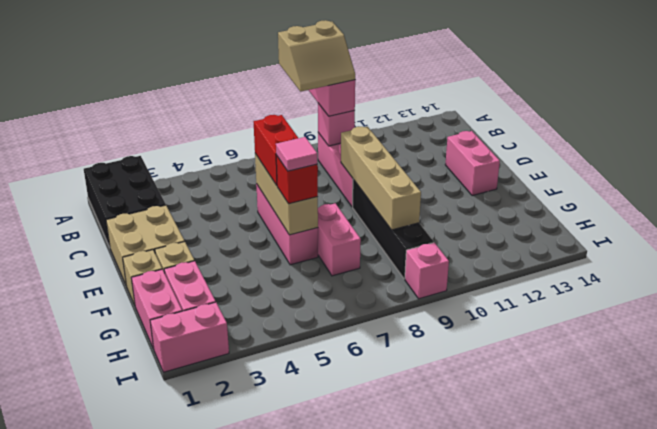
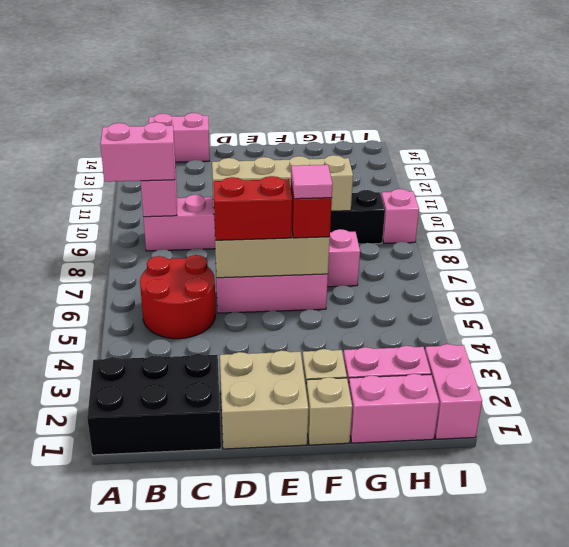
tan 2x2 slope [278,20,355,92] -> none
none -> red 2x2 round brick [140,255,216,339]
pink 1x2 brick [445,131,500,196] -> pink 1x2 brick moved to [149,113,210,162]

